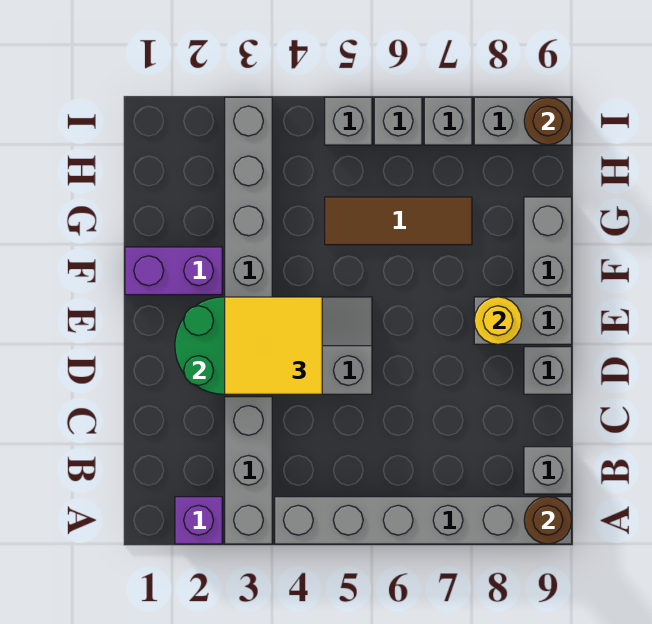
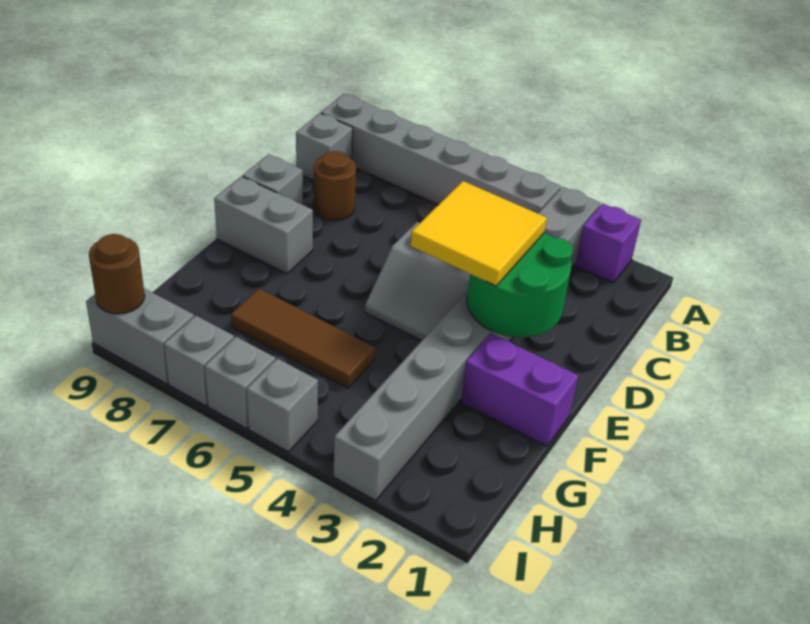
brown 1x1 round brick [524,497,572,544] -> brown 1x1 round brick moved to [314,151,356,221]
yellow 1x1 round brick [474,297,522,344] -> none
grey 1x2 brick [524,197,572,295] -> none

